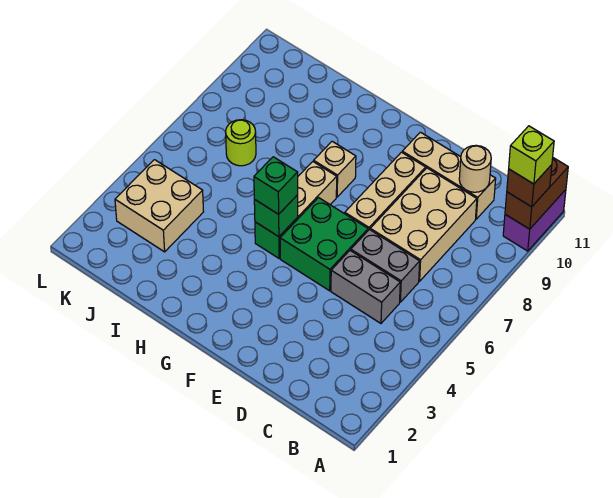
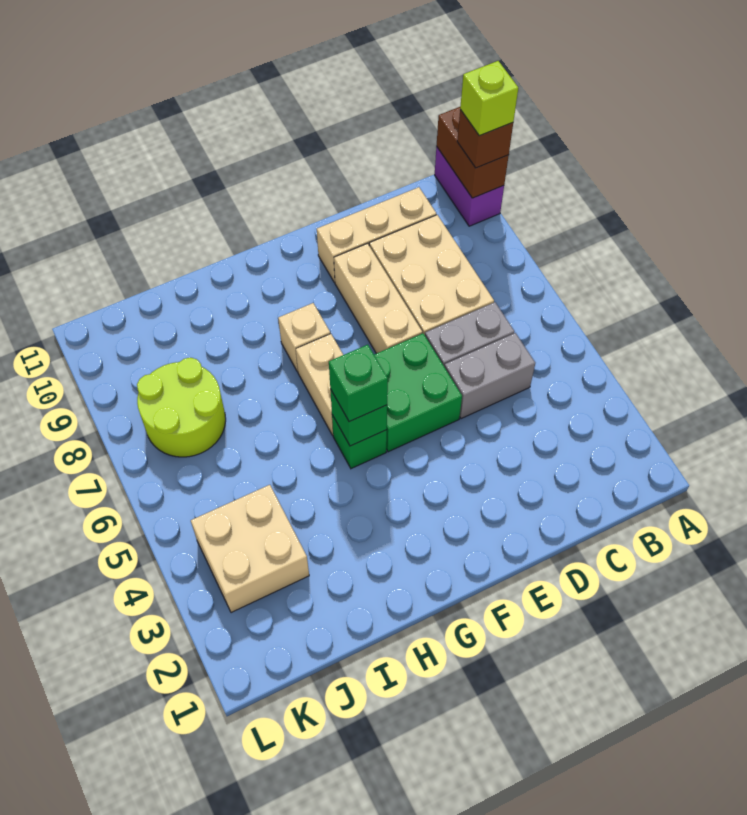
tan 1x1 round brick [459,145,491,192] -> none
lime 1x1 round brick [226,120,256,166] -> lime 2x2 round brick [137,358,226,457]

